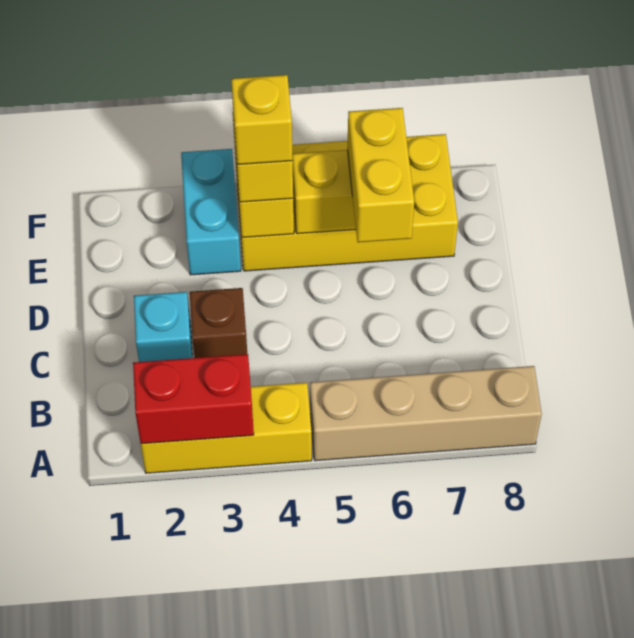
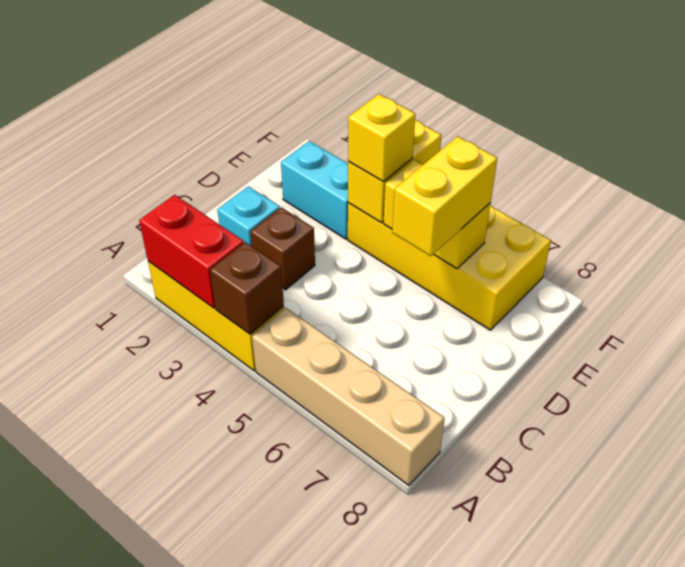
none -> brown 1x1 brick [210,242,284,334]
cyan 1x2 brick [181,149,241,275] -> cyan 1x2 brick turned to [281,141,348,239]
yellow 1x1 brick [231,75,293,165] -> none

